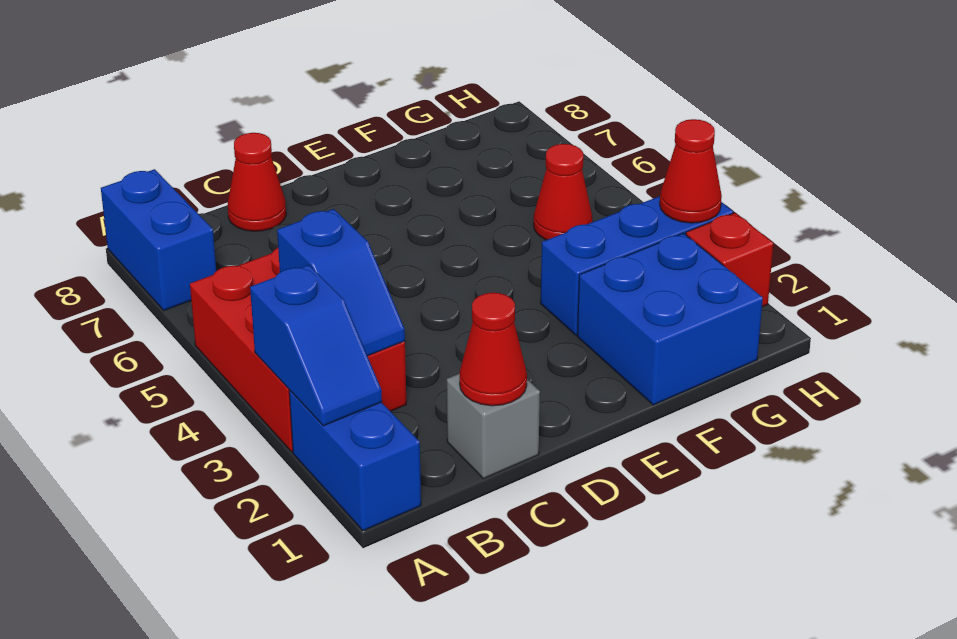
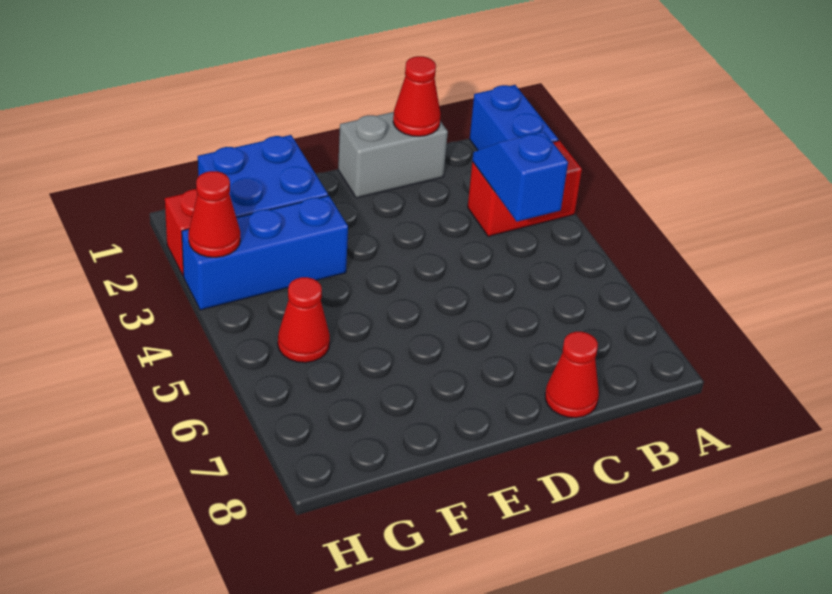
blue 1x2 slope [250,265,382,426] -> none
red 2x3 brick [190,248,406,452] -> red 1x2 brick [468,141,582,237]
blue 1x2 brick [101,169,216,310] -> none
grey 1x1 brick [447,373,540,479] -> grey 1x2 brick [338,112,448,198]

